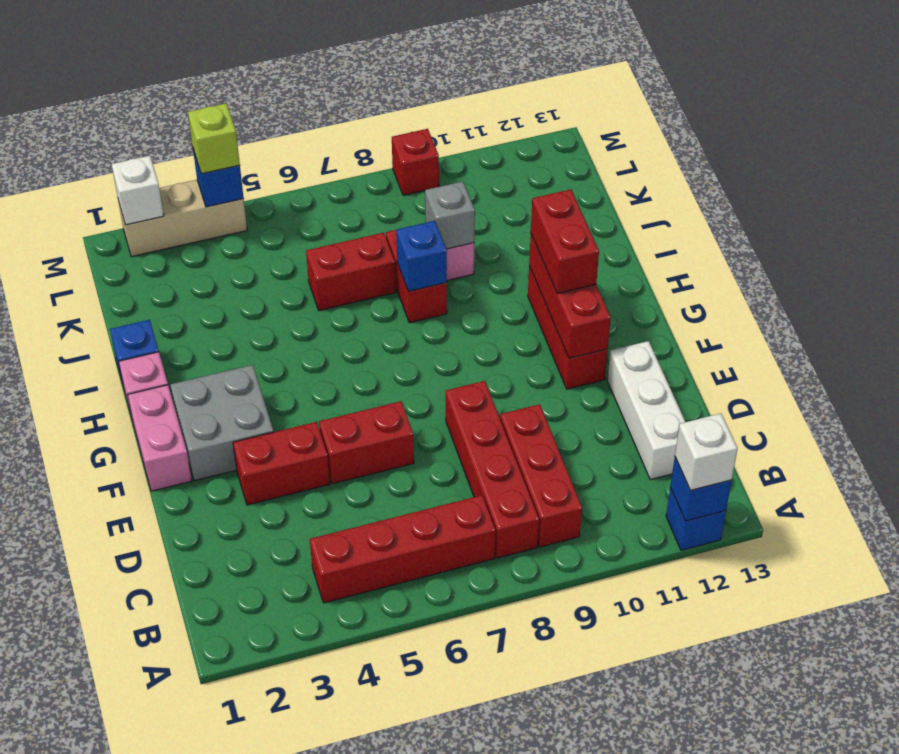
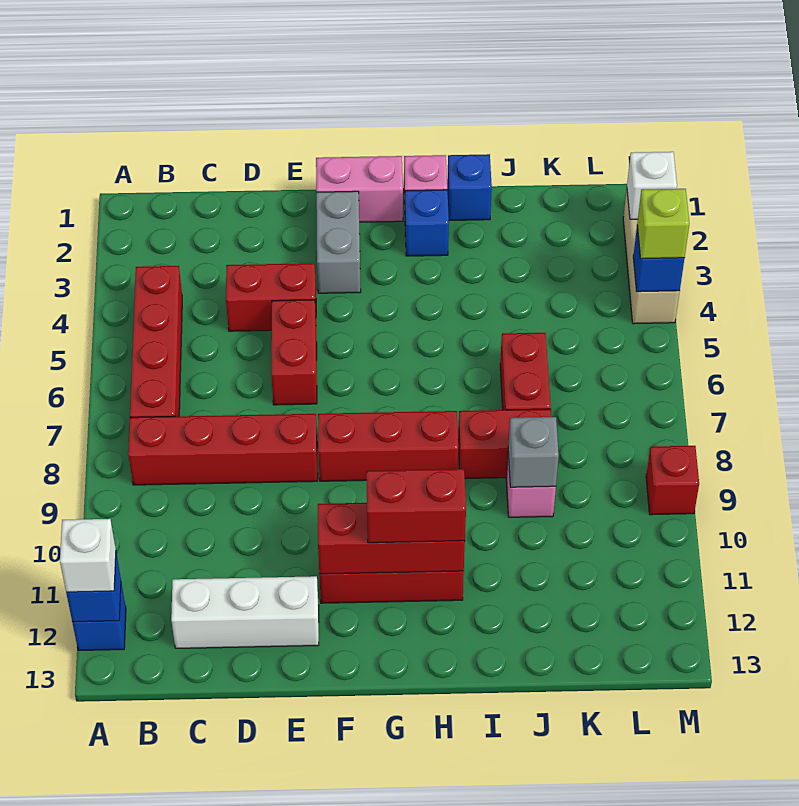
red 1x3 brick [500,404,582,547] -> red 1x3 brick moved to [318,411,458,481]
red 1x2 brick [233,422,330,505] -> red 1x2 brick turned to [226,263,316,331]
grey 2x2 brick [170,365,274,481] -> grey 1x2 brick [316,191,361,293]
blue 1x1 brick [396,221,447,291] -> blue 1x1 brick moved to [405,190,449,256]

